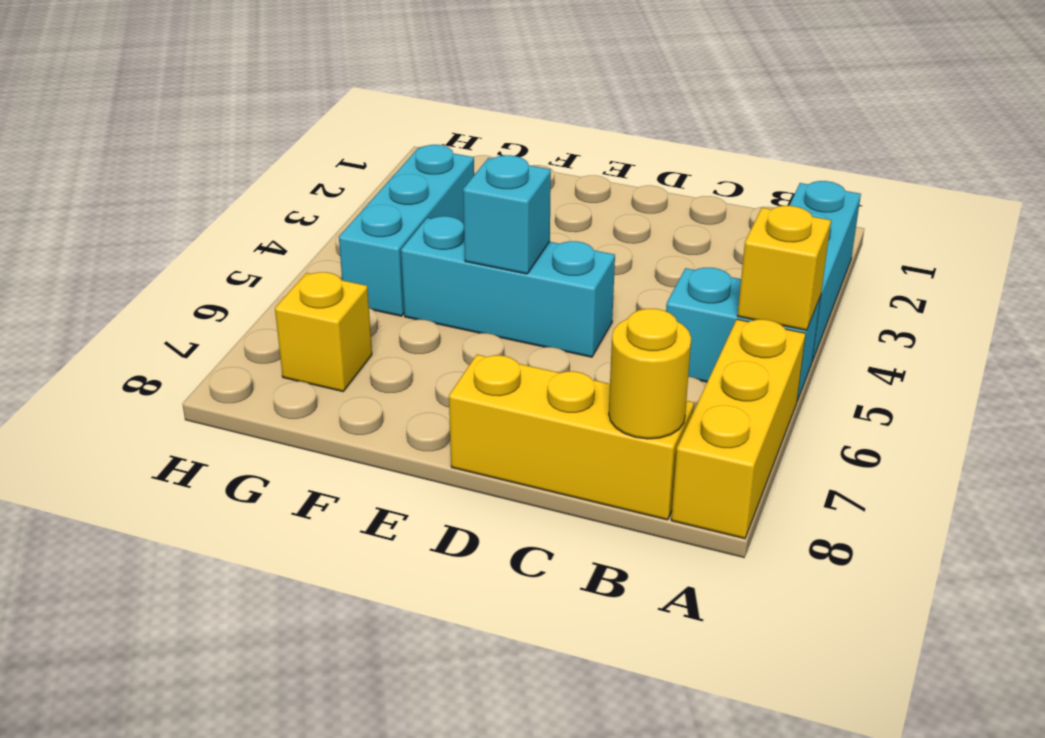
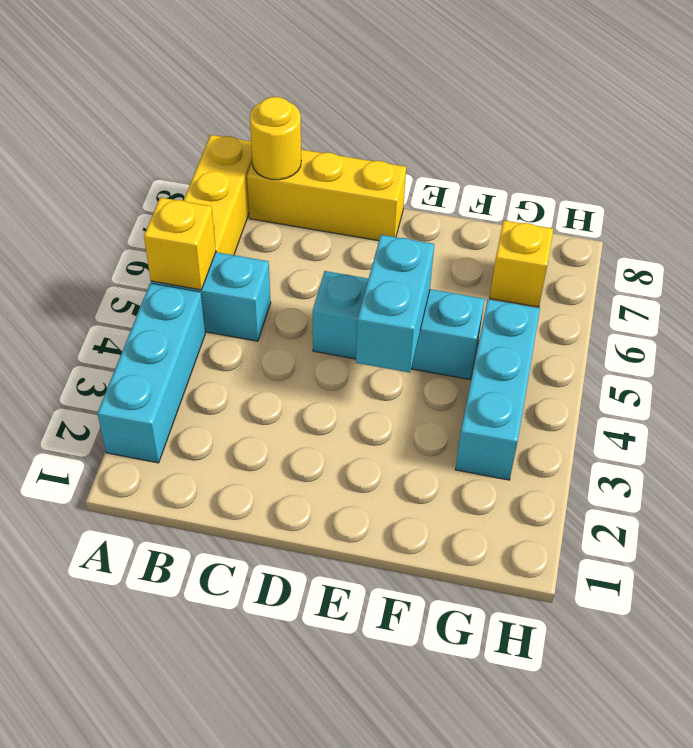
cyan 1x1 brick [463,155,551,274] -> cyan 1x2 brick [356,235,434,373]

